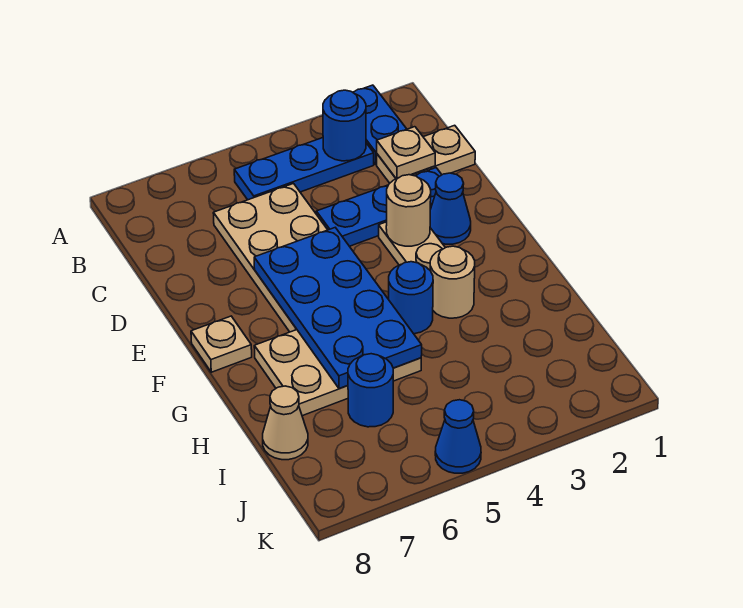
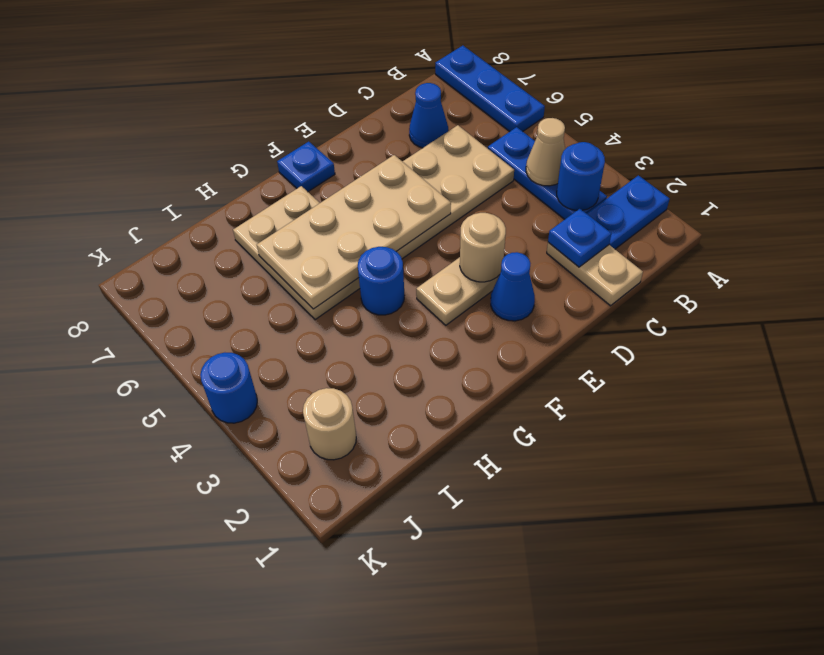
tan 1x1 plate [377,127,435,179] -> blue 1x1 plate [548,209,611,267]
blue 1x3 plate [316,168,442,246] -> blue 1x3 plate moved to [435,46,545,131]
blue 2x4 plate [254,228,422,388] -> tan 2x4 plate [257,155,451,309]
tan 1x1 plate [191,316,252,372] -> blue 1x1 plate [277,142,335,192]
tan 1x1 round brick [430,246,475,318] -> tan 1x1 round brick moved to [303,388,356,460]
blue 1x1 round brick [348,354,393,427] -> blue 1x1 round brick moved to [200,353,257,423]
tan 1x1 cone [263,386,308,460] -> tan 1x1 cone moved to [526,118,565,186]
blue 1x1 cone [435,400,481,473] -> blue 1x1 cone moved to [409,83,448,148]

